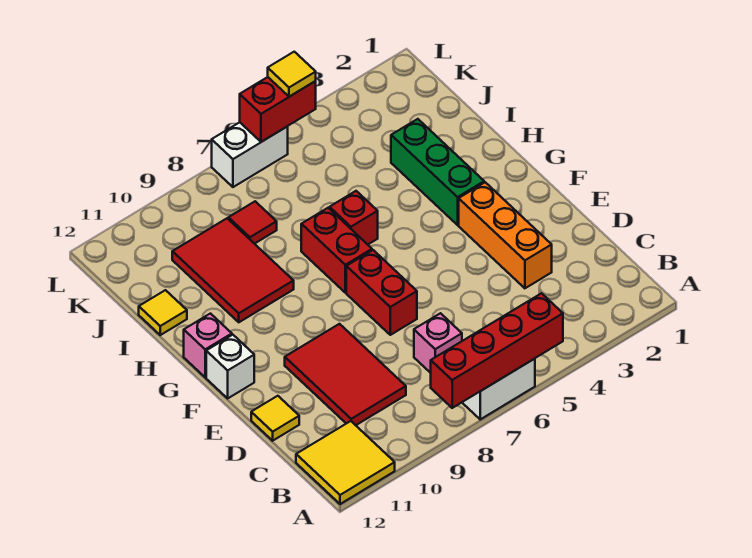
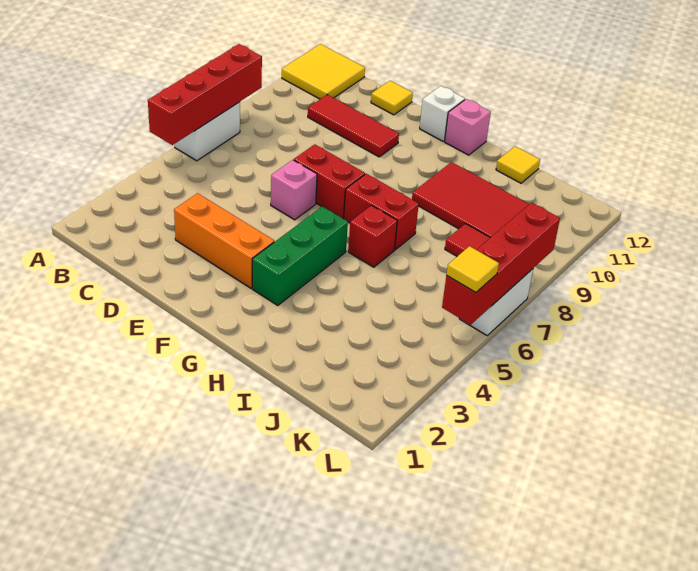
pink 1x1 brick [414,313,462,373] -> pink 1x1 brick moved to [271,160,317,220]
red 2x3 tile [285,324,406,425] -> red 1x3 tile [308,95,399,157]
green 1x3 brick [391,119,484,225] -> green 1x3 brick turned to [252,207,348,305]
red 1x2 brick [240,77,316,142] -> red 1x4 brick [442,203,560,325]

